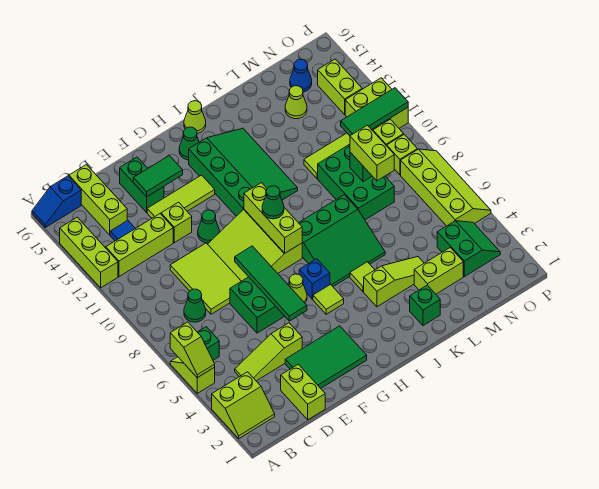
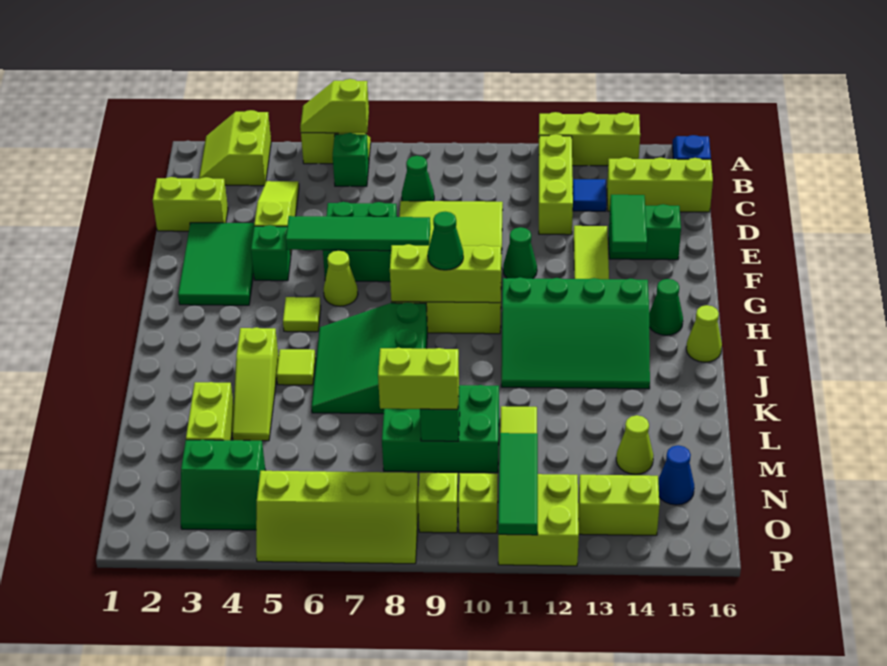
lime 1x1 brick [161,202,192,243] -> none
blue 1x1 brick [299,259,330,299] -> none
green 1x1 brick [410,285,440,326] -> green 1x1 brick moved to [251,225,291,281]

